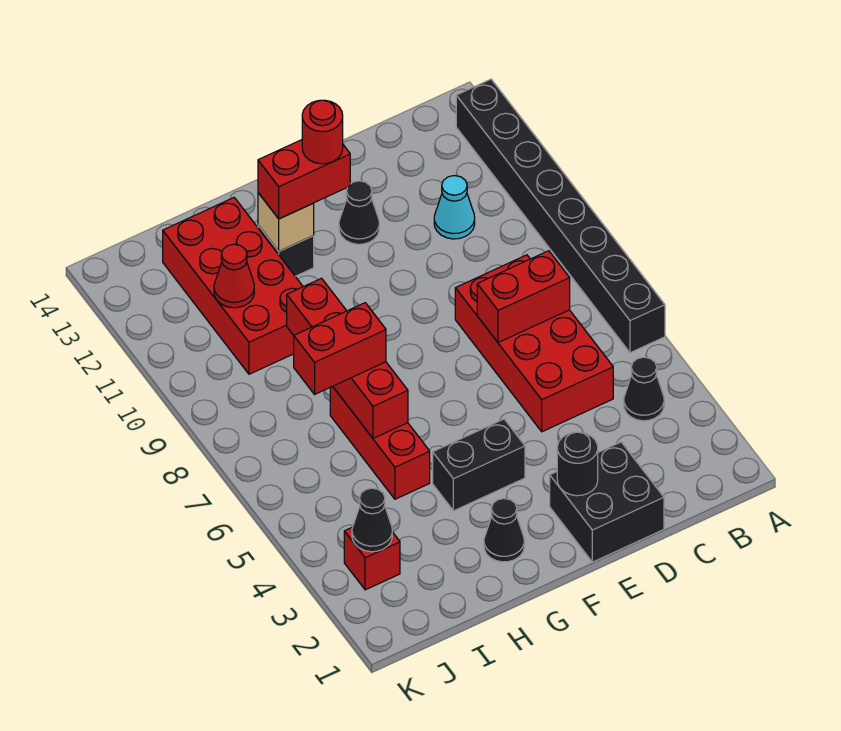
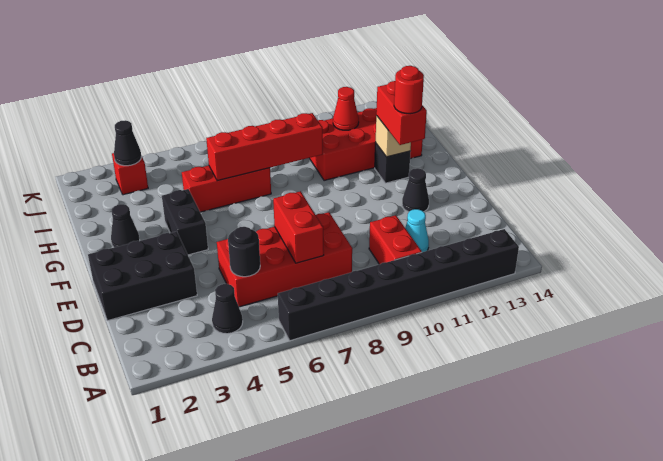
black 2x2 brick [550,442,664,562] -> black 2x3 brick [88,231,197,321]
black 1x1 round brick [557,432,598,496] -> black 1x1 round brick moved to [228,227,260,277]
red 1x2 brick [294,303,386,394] -> red 1x2 brick moved to [369,215,422,264]

